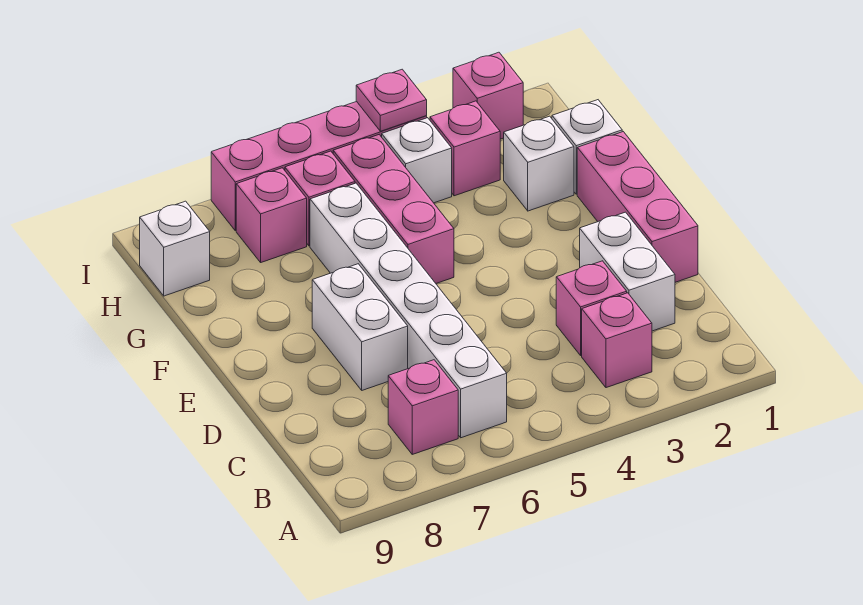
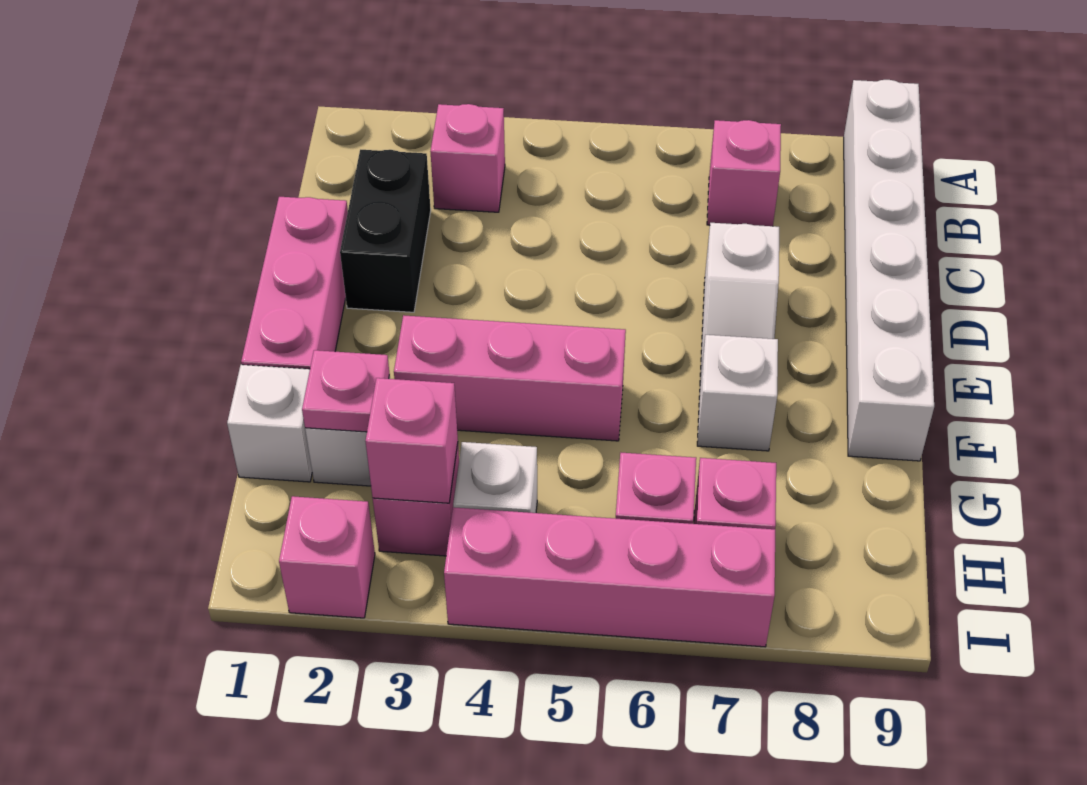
white 1x6 brick [310,183,507,438] -> white 1x6 brick moved to [844,80,934,461]
white 1x2 brick [580,212,675,331] -> black 1x2 brick [340,150,431,312]
pink 1x1 brick [556,261,627,356] -> pink 1x1 brick moved to [365,378,458,503]
white 1x2 brick [312,264,408,390] -> white 1x2 slope [700,223,779,382]
pink 1x3 brick [333,135,454,283] -> pink 1x3 brick turned to [394,315,626,441]
white 1x1 brick [140,201,210,296] -> white 1x1 brick moved to [697,335,778,451]
pink 1x1 plate [356,69,427,131] -> pink 1x1 plate moved to [302,350,390,432]

